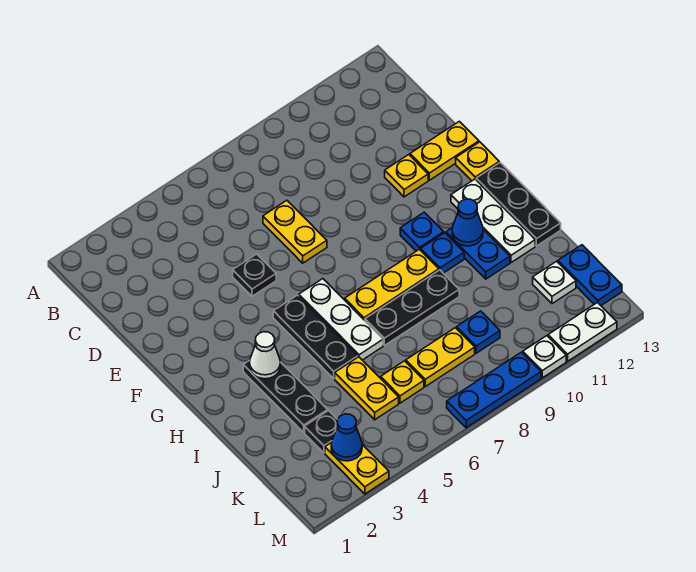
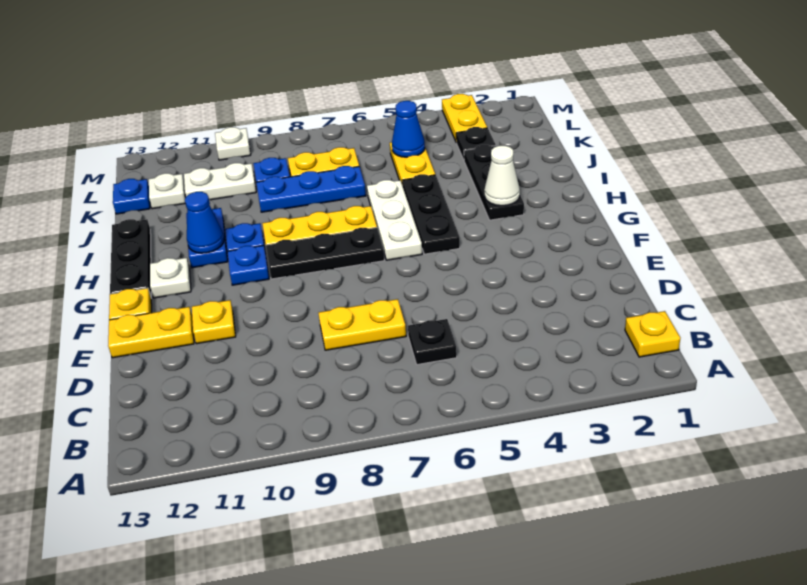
yellow 1x2 plate [263,200,327,263] -> yellow 1x2 plate turned to [318,299,406,350]
black 1x1 plate [233,254,276,296] -> black 1x1 plate moved to [408,319,457,365]
white 1x3 plate [451,179,535,263] -> white 1x1 plate [150,258,191,298]
black 1x3 plate [365,270,459,345] -> black 1x3 plate moved to [266,228,384,279]
yellow 1x1 plate [381,361,424,403] -> yellow 1x1 plate moved to [625,311,680,357]
blue 1x2 plate [558,245,622,305] -> blue 1x1 plate [113,179,150,214]
blue 1x1 cone [331,414,362,461] -> blue 1x1 cone moved to [392,101,425,157]
blue 1x3 plate [447,352,541,428] -> blue 1x3 plate moved to [256,166,366,212]
white 1x2 plate [548,302,617,361] -> white 1x2 plate moved to [184,163,256,200]

